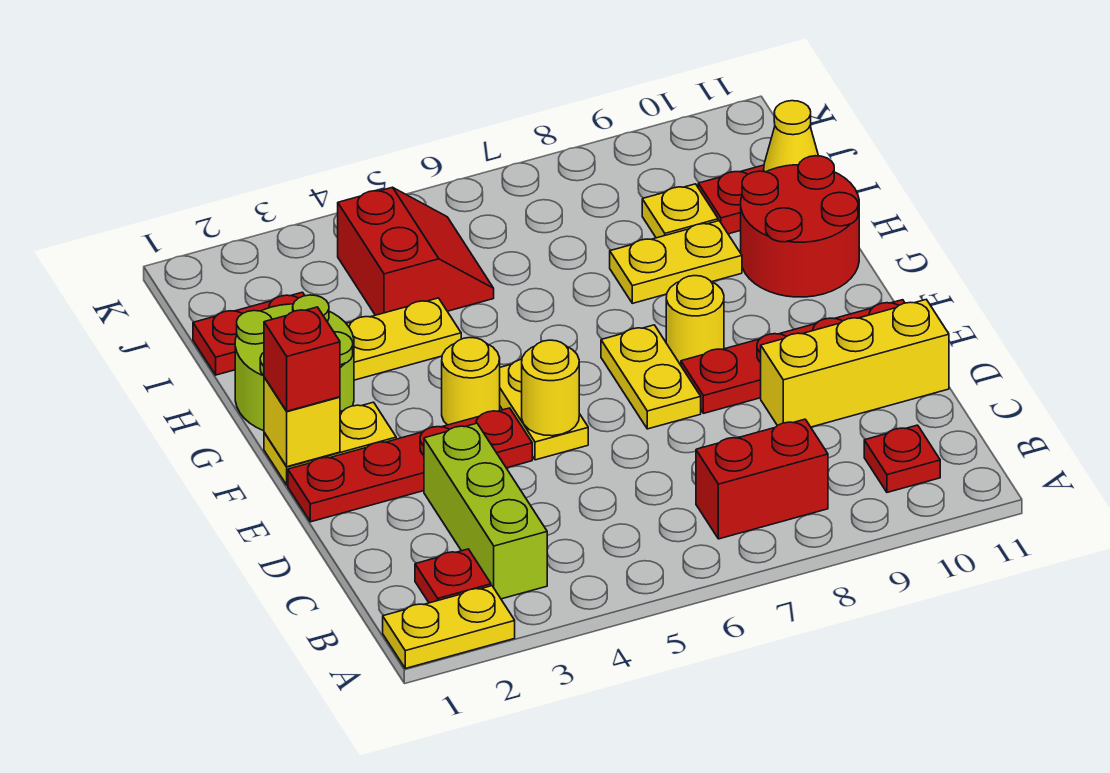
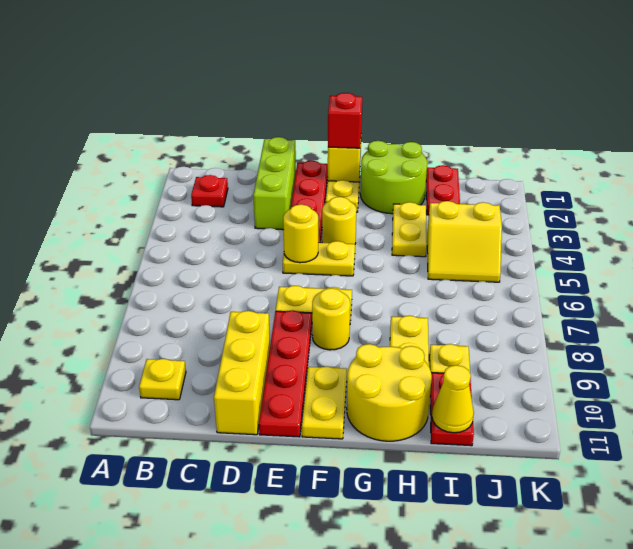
yellow 1x2 plate [383,586,515,668] -> yellow 1x2 plate moved to [302,366,347,439]
lime 1x3 brick [424,423,547,599] -> lime 1x3 brick turned to [253,137,296,230]
red 1x2 brick [696,419,828,539] -> none
red 1x1 plate [864,425,940,492] -> yellow 1x1 plate [139,359,186,400]
red 2x2 round brick [741,156,859,297] -> yellow 2x2 round brick [347,344,432,441]
red 2x2 slope [338,187,494,315] -> yellow 2x2 slope [427,201,502,282]

